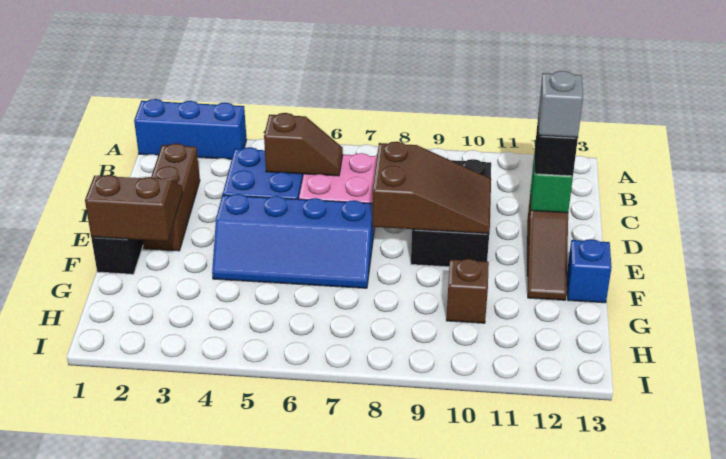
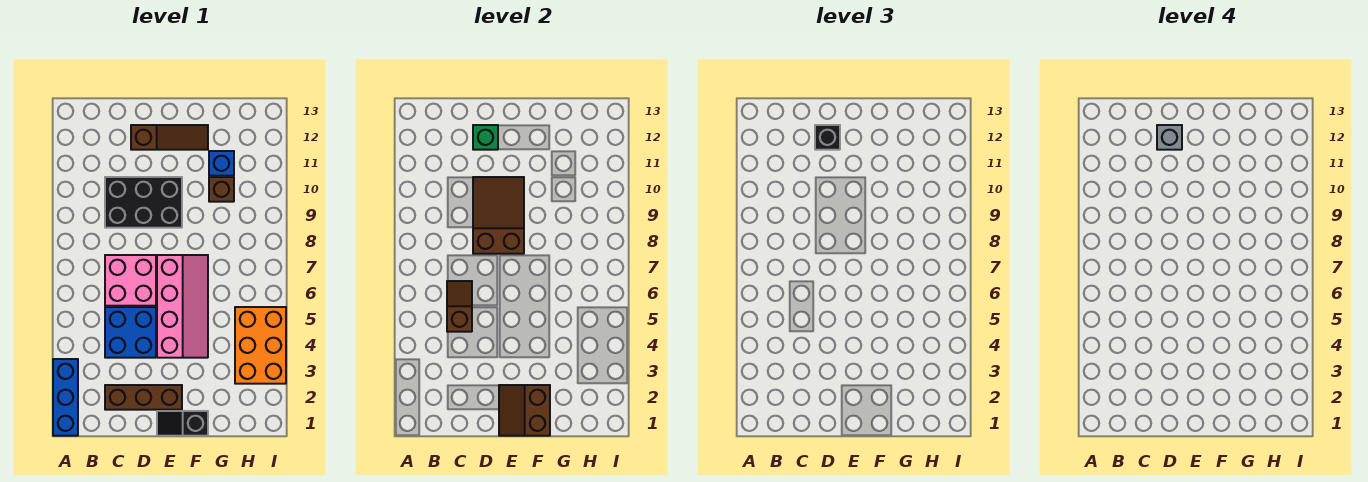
blue 2x4 slope [212,194,373,288] -> pink 2x4 slope [157,255,208,358]
blue 1x1 brick [567,239,612,303] -> blue 1x1 brick moved to [209,151,234,176]
none -> orange 2x3 brick [235,307,286,384]

